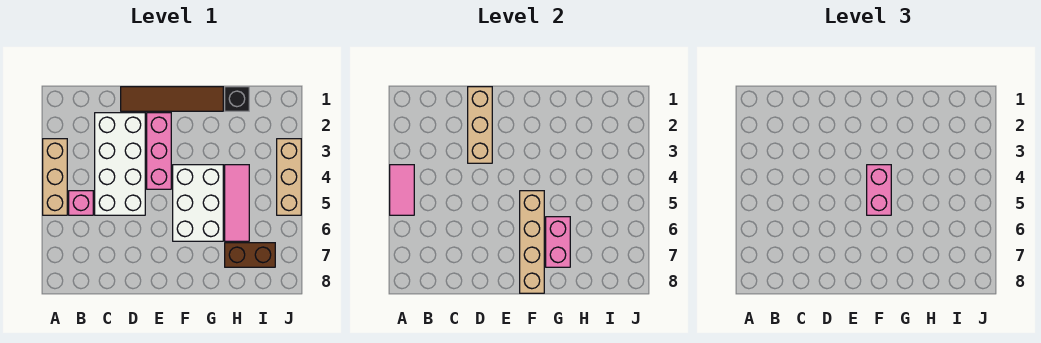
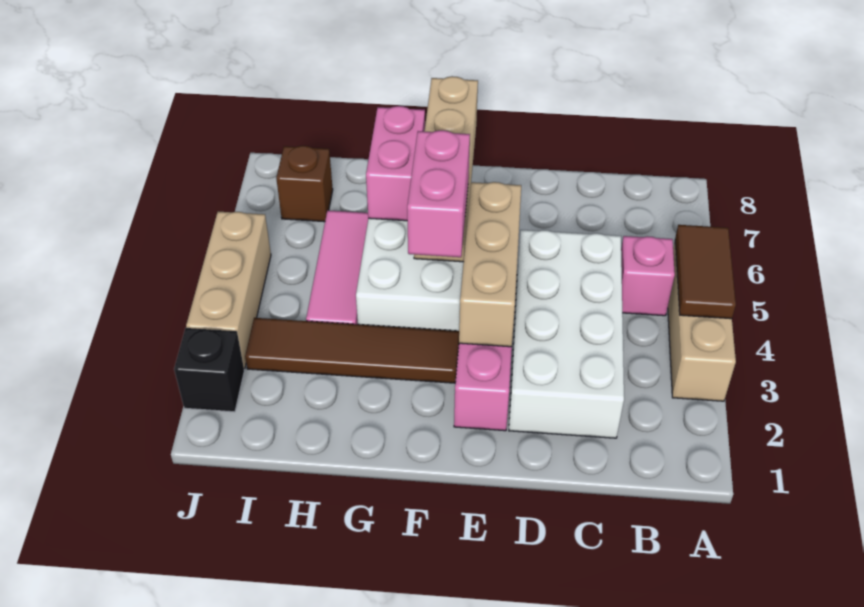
pink 1x2 tile [390,165,414,215] -> brown 1x2 tile [675,225,736,319]
brown 1x4 tile [121,87,223,111] -> brown 1x4 tile moved to [245,318,459,383]
tan 1x3 brick [468,87,492,163] -> tan 1x3 brick moved to [459,182,521,347]
black 1x1 brick [225,87,249,111] -> black 1x1 brick moved to [174,328,244,412]
brown 1x2 brick [225,243,275,267] -> brown 1x1 brick [276,146,333,222]

